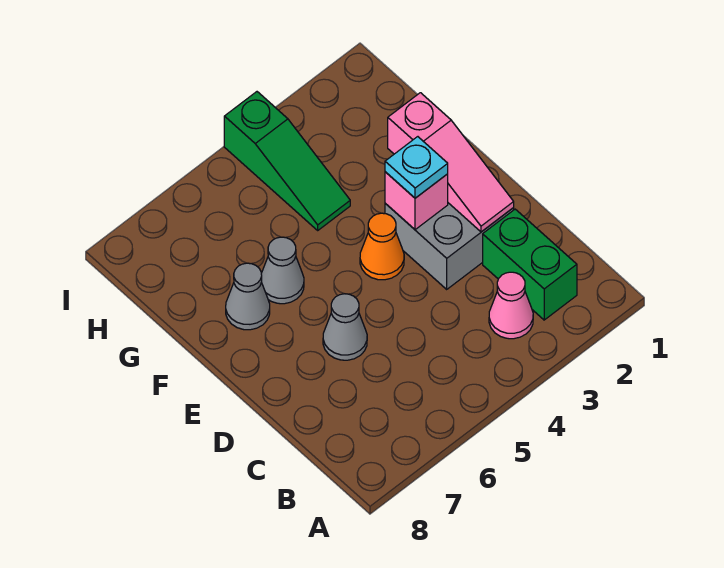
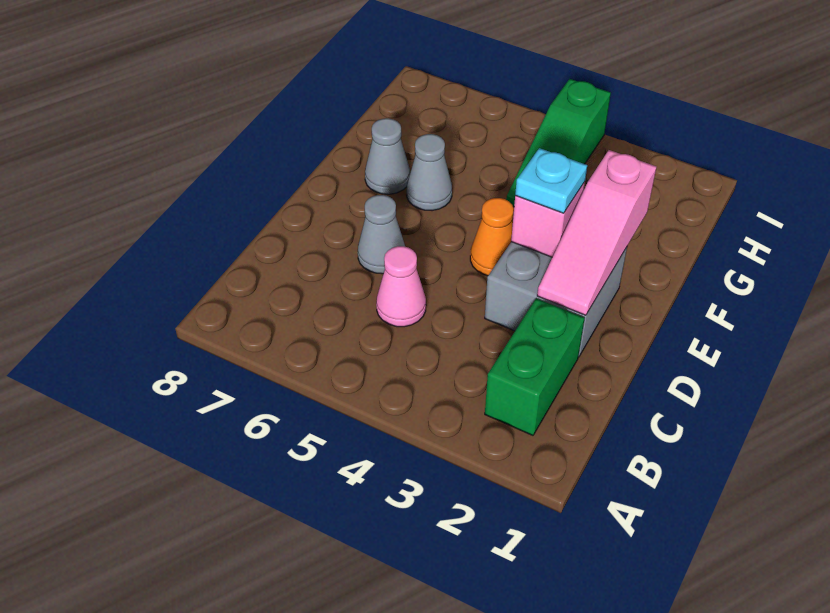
pink 1x1 cone [489,272,533,339] -> pink 1x1 cone moved to [376,246,426,327]

